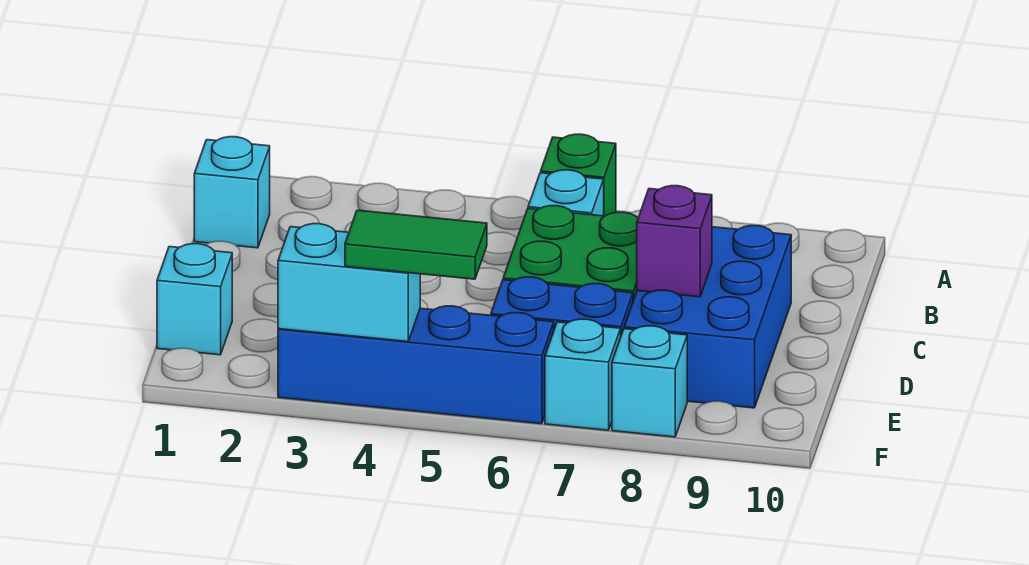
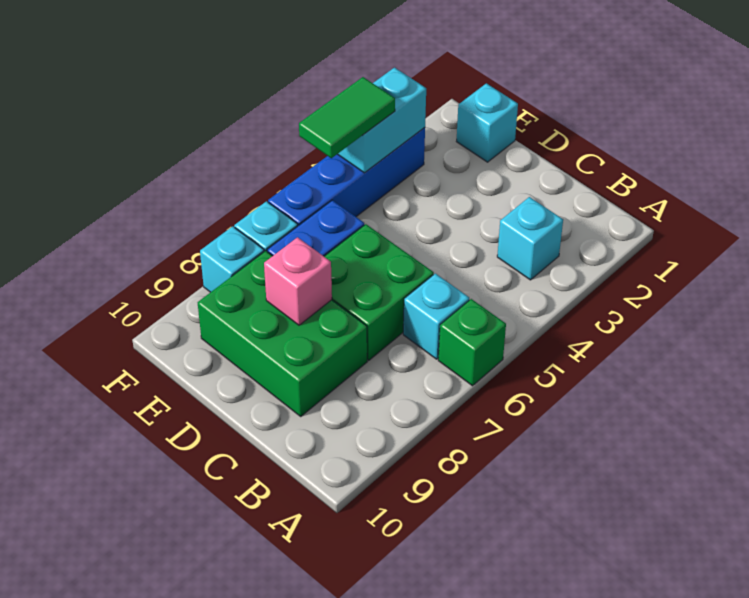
cyan 1x1 brick [194,137,270,248] -> cyan 1x1 brick moved to [497,197,563,280]
blue 2x3 brick [624,226,791,408] -> green 2x3 brick [198,251,367,416]
purple 1x1 brick [637,186,712,297] -> pink 1x1 brick [264,237,332,325]

